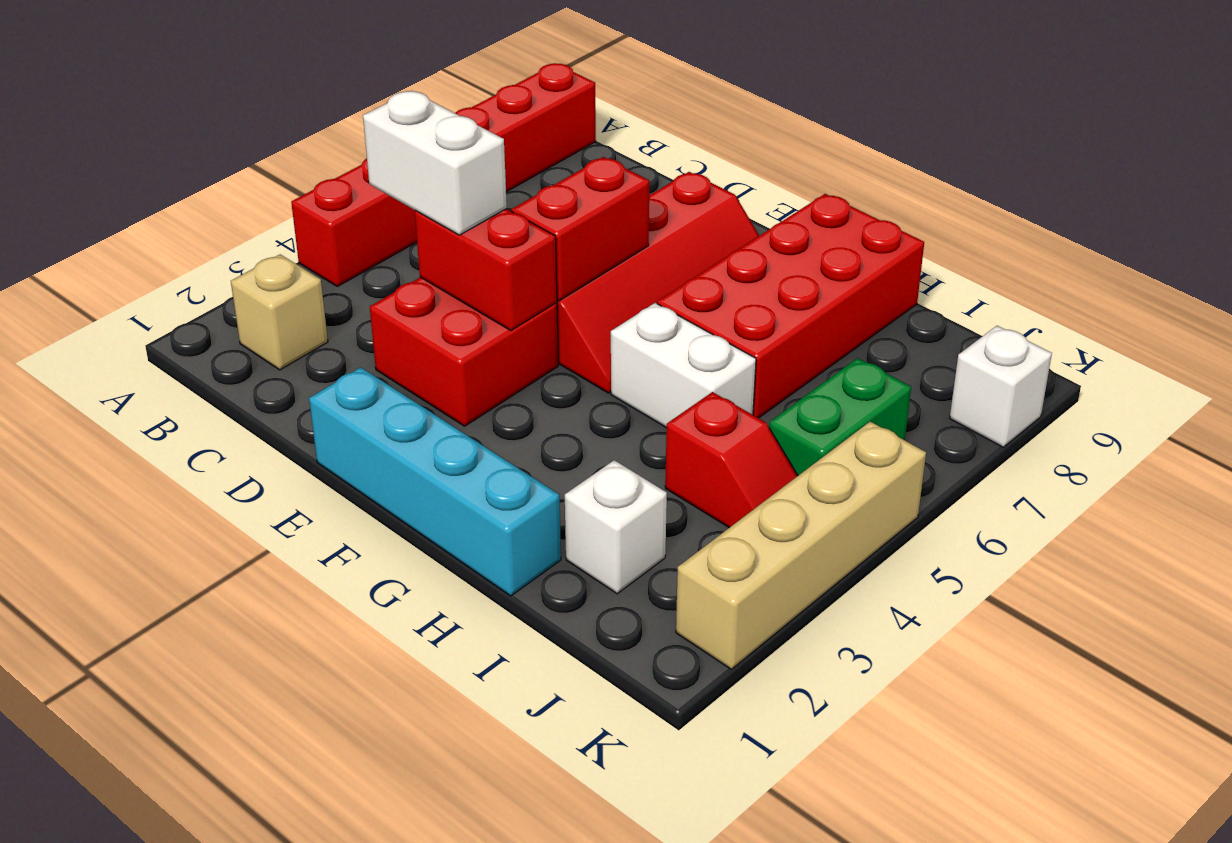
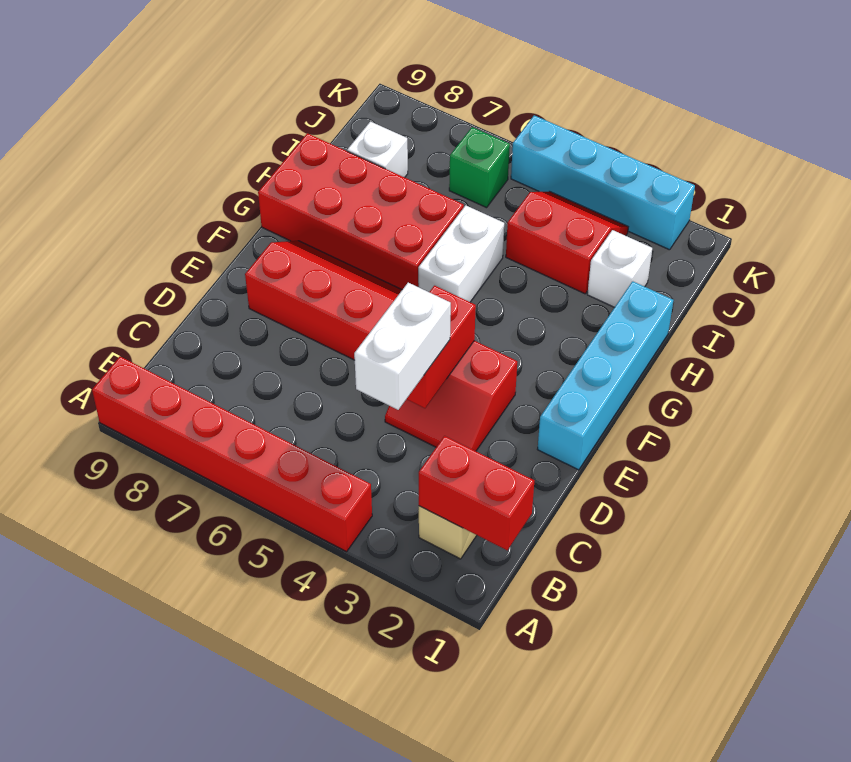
red 2x2 brick [370,277,558,426] -> red 2x2 slope [385,341,517,451]
red 1x2 brick [511,157,649,301] -> red 1x2 brick moved to [419,436,534,550]
red 1x2 slope [665,392,798,528] -> red 2x2 slope [506,191,628,294]
green 1x2 brick [769,358,911,475] -> green 1x1 brick [449,127,510,208]
tan 1x4 brick [676,421,926,669] -> cyan 1x4 brick [511,115,695,250]
white 1x1 brick [950,326,1052,447] -> white 1x1 brick moved to [347,122,408,177]

